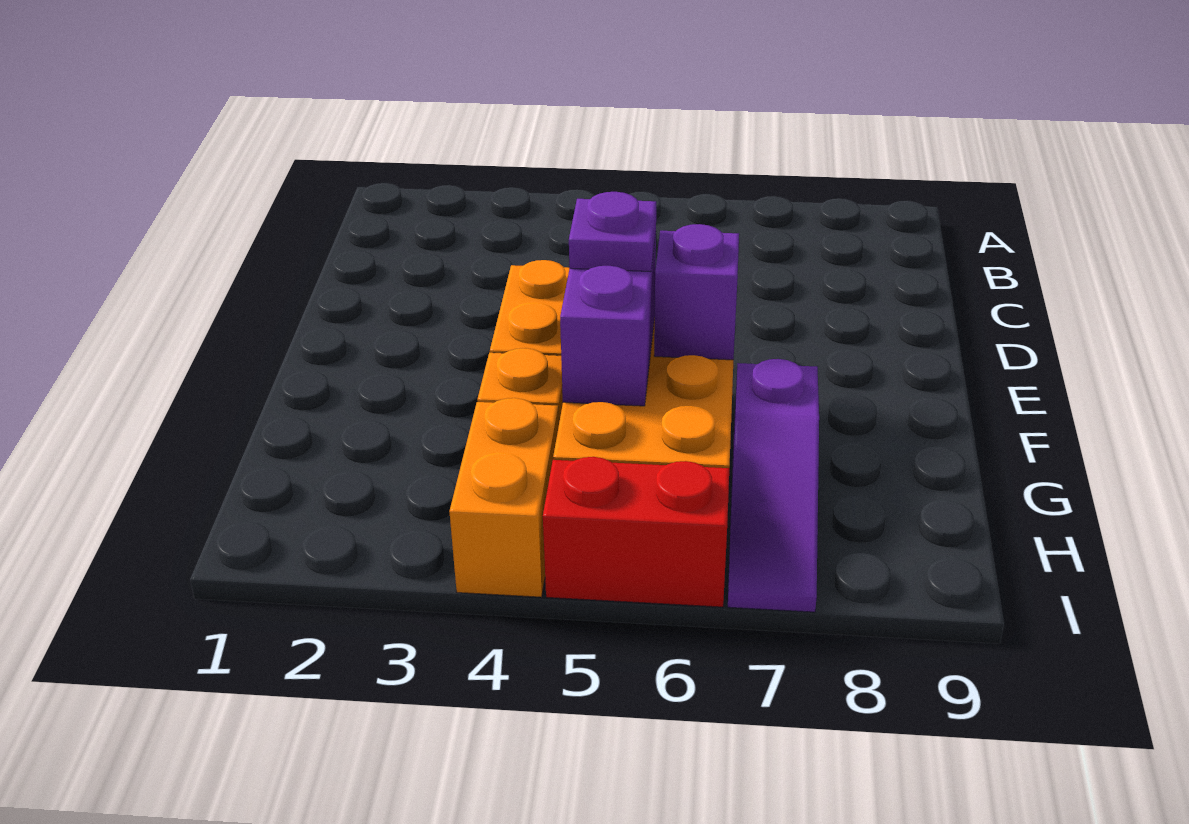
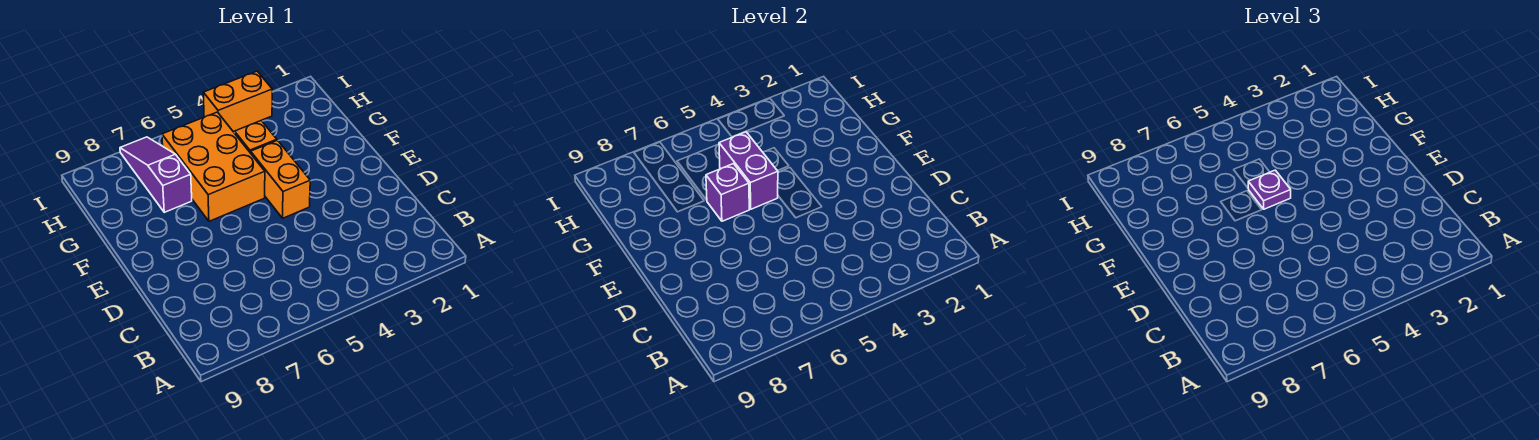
orange 1x2 brick [449,398,559,597] -> orange 1x2 brick turned to [203,71,272,132]
red 1x2 brick [543,457,729,607] -> none

